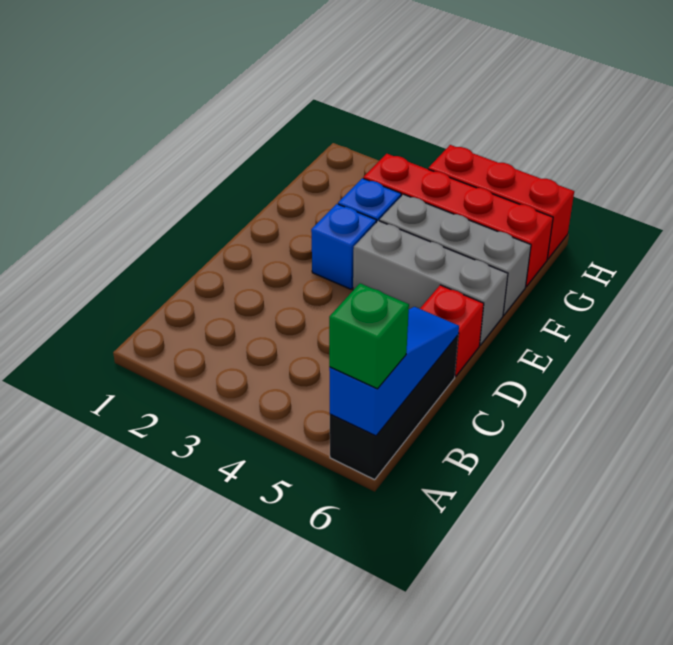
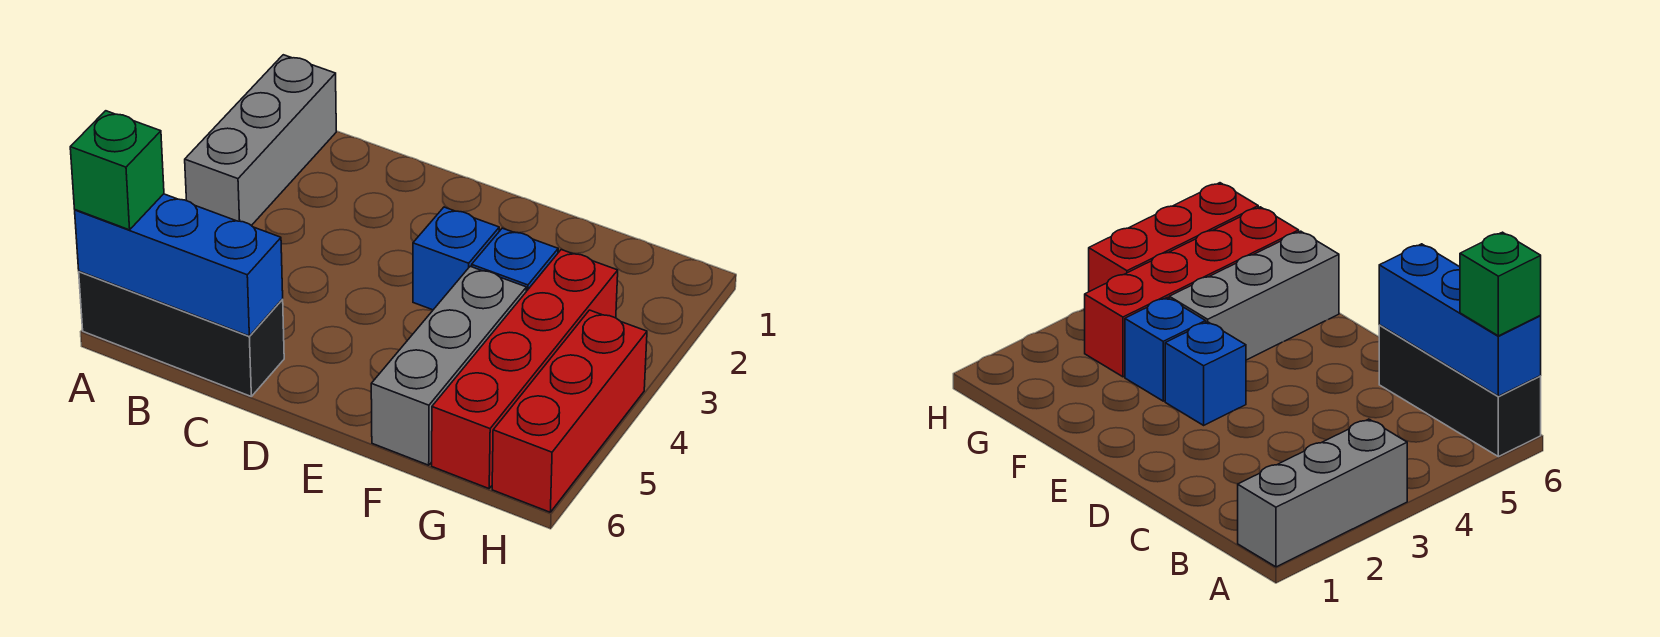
blue 1x3 slope [329,307,459,436] -> blue 1x3 brick [75,194,283,336]
red 1x1 brick [420,285,484,377] -> none
grey 1x3 brick [353,221,508,345] -> grey 1x3 brick moved to [185,55,336,226]

